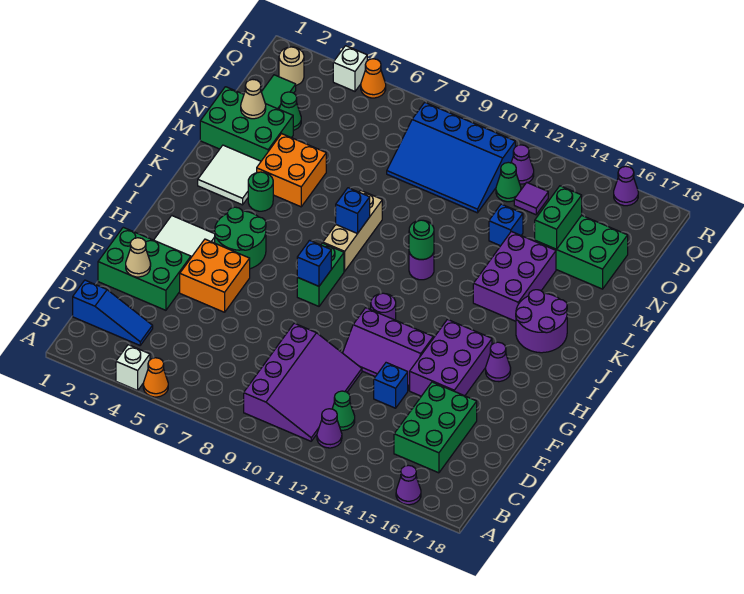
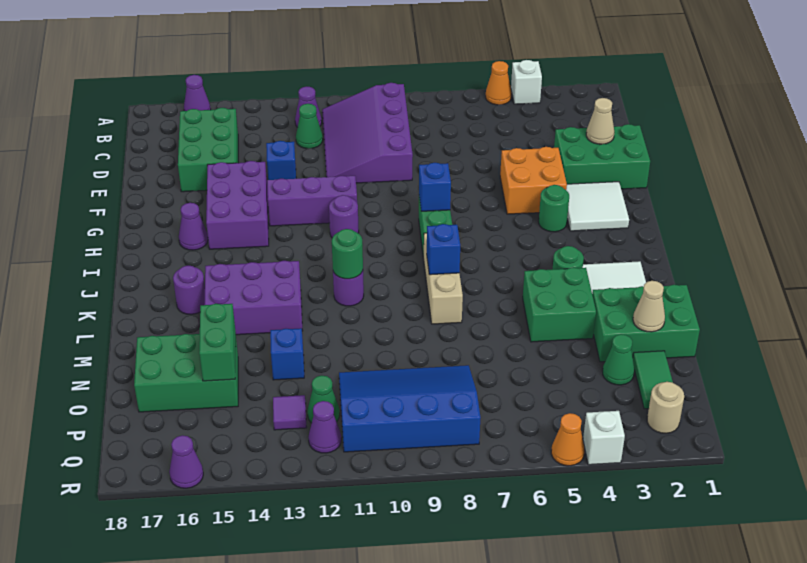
blue 1x3 slope [73,280,153,345] -> none
green 2x2 round brick [215,207,266,269] -> green 1x1 round brick [539,185,569,232]
purple 2x2 round brick [516,290,567,353] -> purple 1x1 round brick [173,266,205,314]
purple 2x3 brick [473,231,556,321] -> purple 2x3 brick turned to [205,261,302,335]
orange 2x2 brick [257,134,326,207] -> green 2x2 brick [523,267,596,342]

